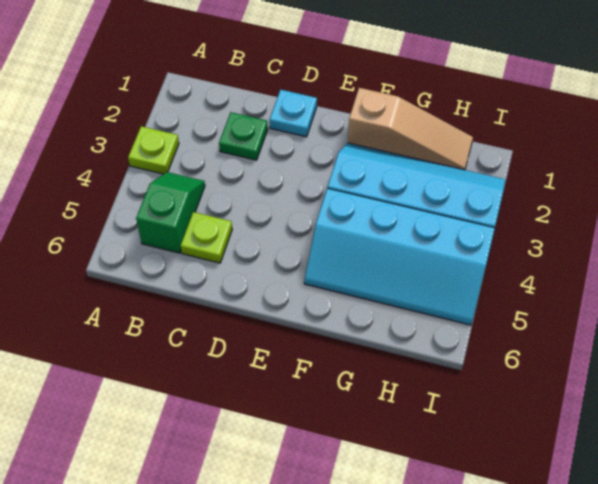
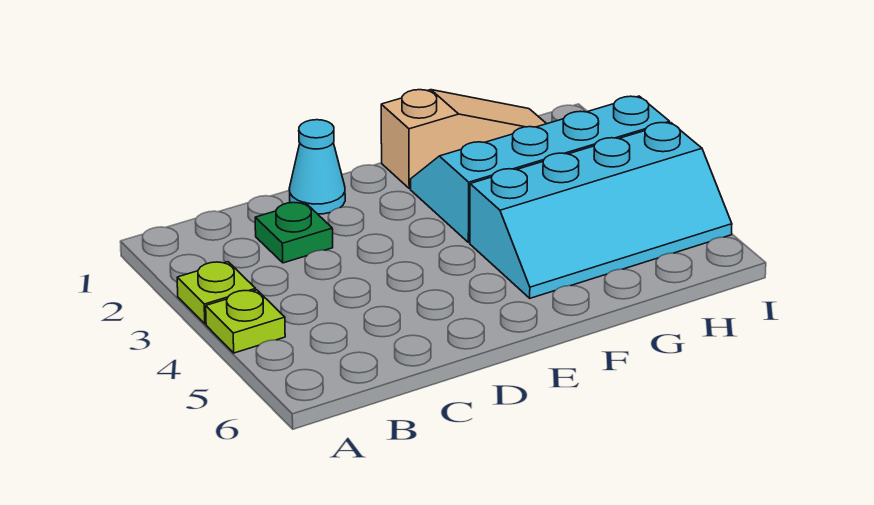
green 1x2 slope [136,172,205,253] -> none
lime 1x1 plate [181,212,232,263] -> lime 1x1 plate moved to [206,290,285,353]
cyan 1x1 plate [270,90,317,137] -> cyan 1x1 cone [289,120,345,214]

